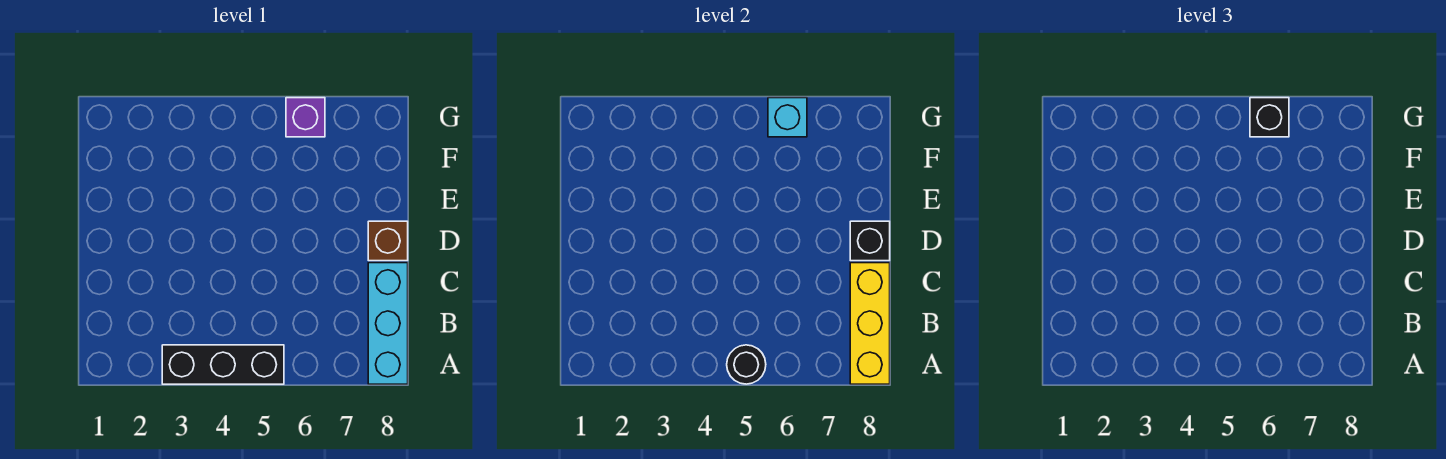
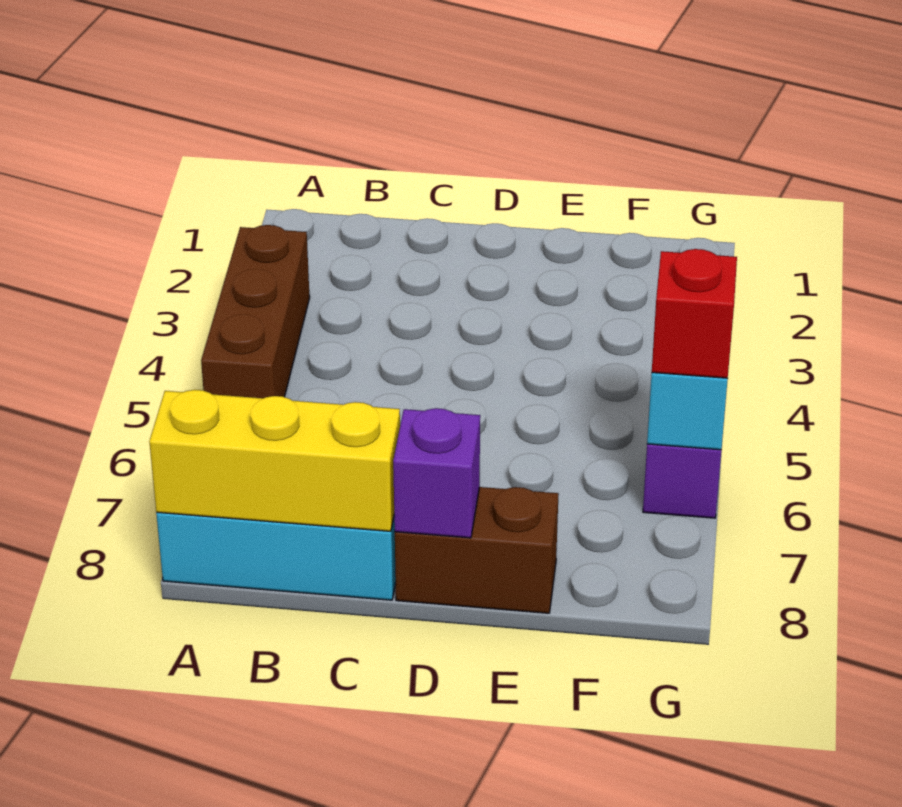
black 1x3 brick [162,345,284,384] -> brown 1x3 brick [201,225,310,398]
black 1x1 round brick [727,345,766,384] -> none
brown 1x1 brick [368,221,408,261] -> brown 1x2 brick [395,487,558,613]
black 1x1 brick [850,221,890,261] -> purple 1x1 brick [393,408,480,538]
black 1x1 brick [1250,98,1289,137] -> red 1x1 brick [652,249,737,378]

